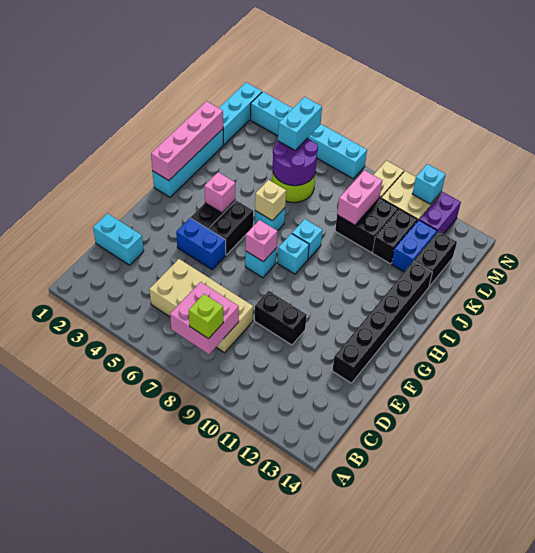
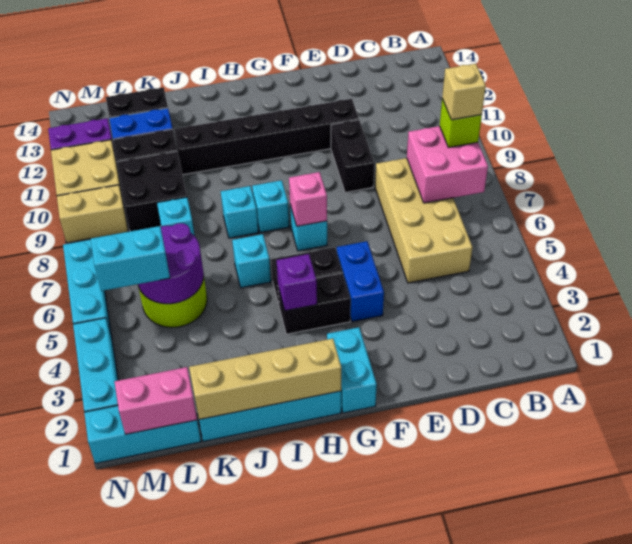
cyan 1x2 brick [93,214,144,265] -> cyan 1x2 brick moved to [327,327,377,413]
black 1x6 brick [332,261,432,383] -> black 1x6 brick moved to [174,99,359,175]
pink 1x4 brick [151,101,223,181] -> tan 1x4 brick [189,339,341,420]
pink 1x1 brick [204,172,235,213] -> purple 1x1 brick [276,254,317,311]
tan 1x1 brick [255,180,286,221] -> tan 1x1 brick moved to [442,64,486,120]
pink 1x2 brick [337,170,382,225] -> pink 1x2 brick moved to [115,367,197,434]
cyan 1x1 brick [412,164,446,204] -> cyan 1x1 brick moved to [157,197,195,236]

